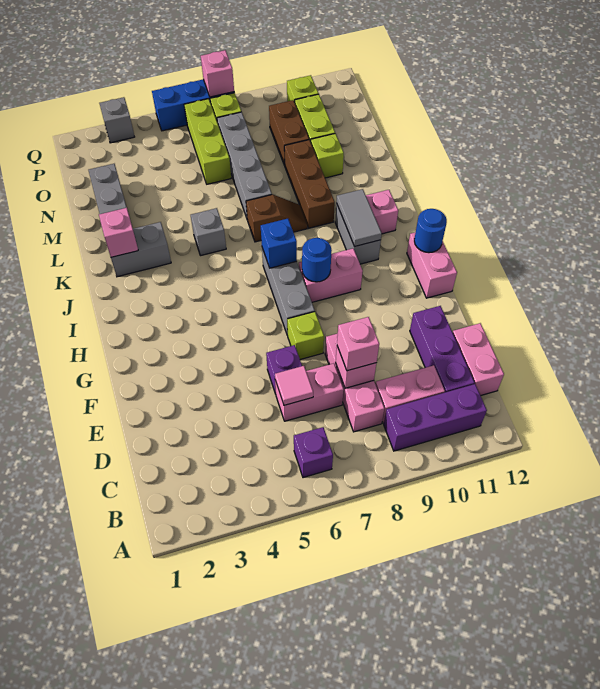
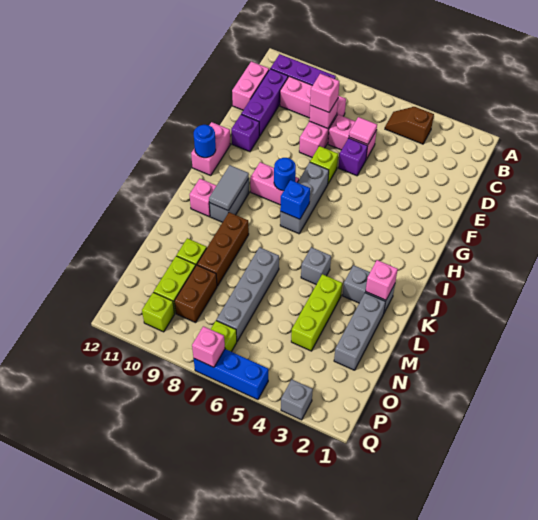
purple 1x1 brick [294,427,333,478] -> purple 1x1 brick moved to [231,114,259,152]
brown 1x2 slope [246,194,307,242] -> brown 1x2 slope moved to [385,107,434,144]
lime 1x3 brick [184,99,231,184] -> lime 1x3 brick moved to [291,274,342,351]

